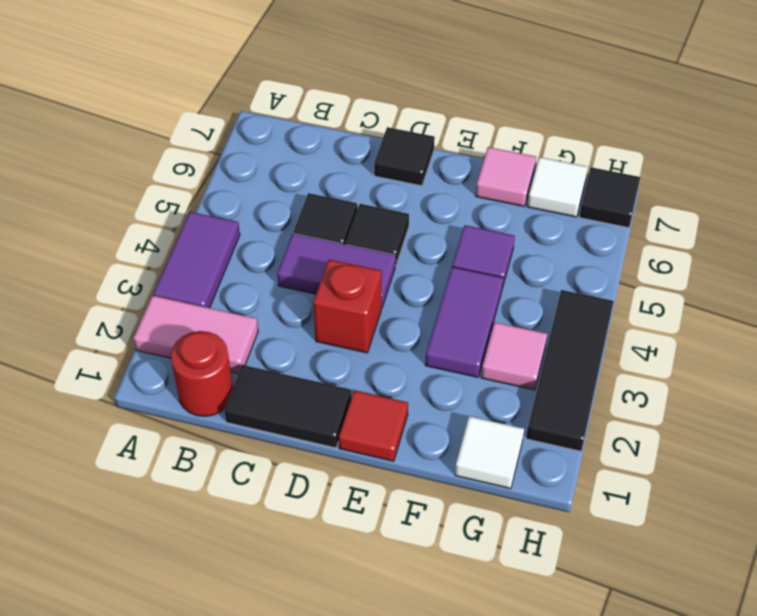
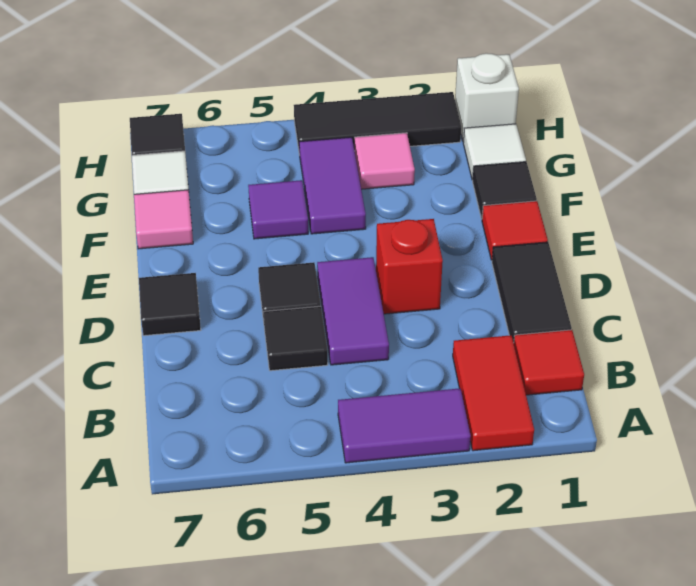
pink 1x2 tile [133,296,258,373] -> red 1x2 tile [453,335,534,451]
red 1x1 round brick [171,331,233,416] -> red 1x1 tile [514,330,584,395]
none -> black 1x1 tile [473,162,537,219]
purple 1x2 tile [425,267,503,377] -> purple 1x2 tile turned to [299,137,366,234]
none -> white 1x1 brick [455,53,519,142]

